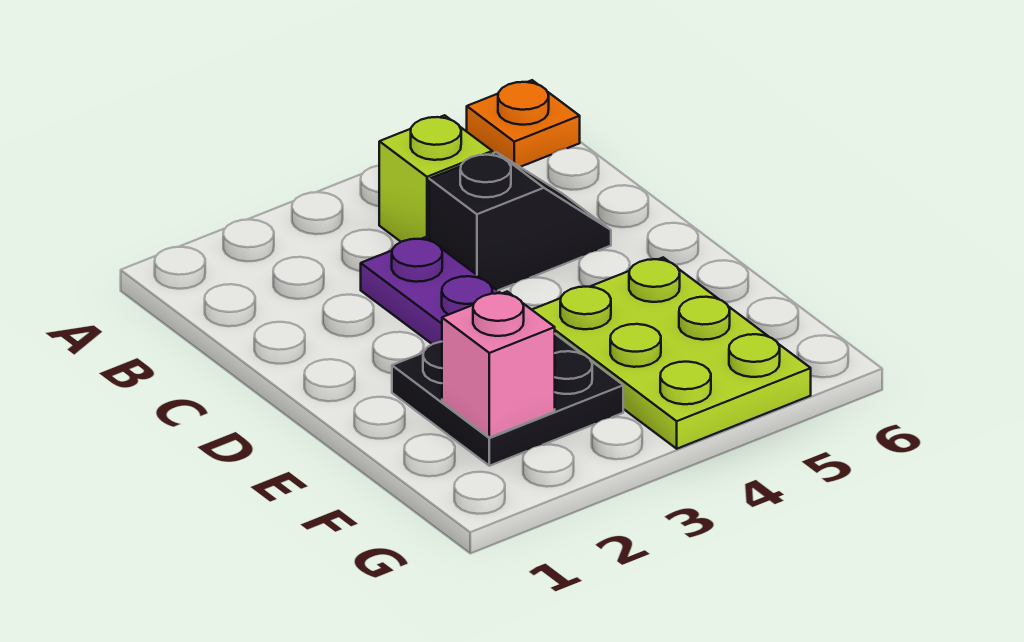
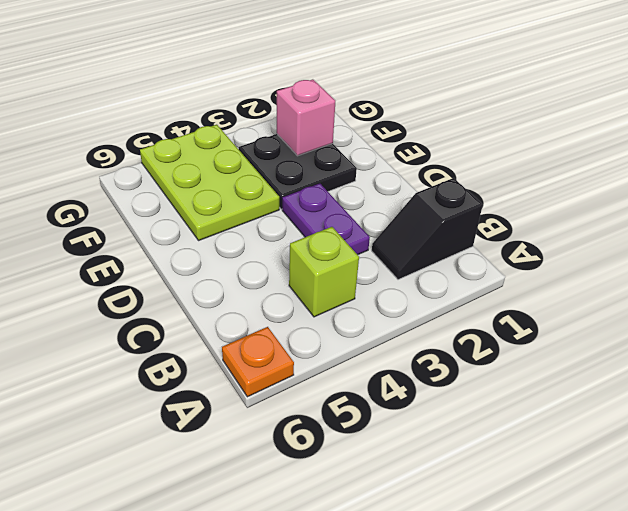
black 1x2 slope [429,152,611,291] -> black 1x2 slope moved to [372,178,483,280]

